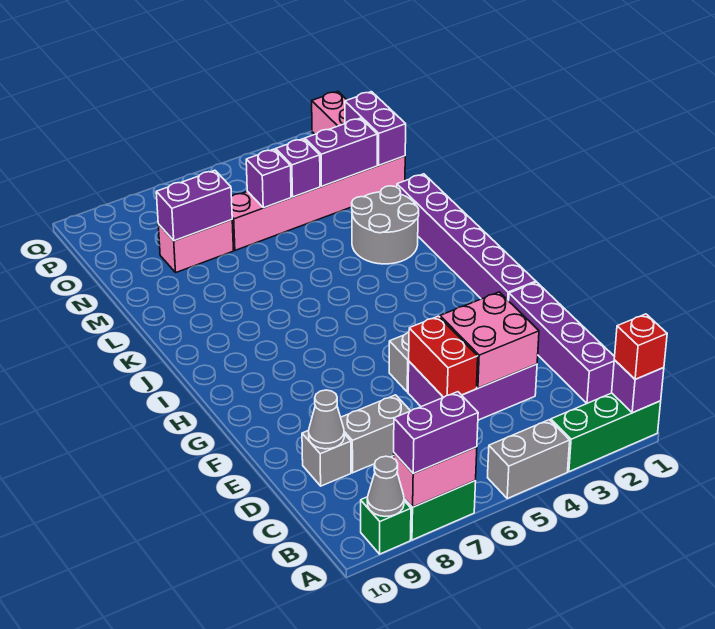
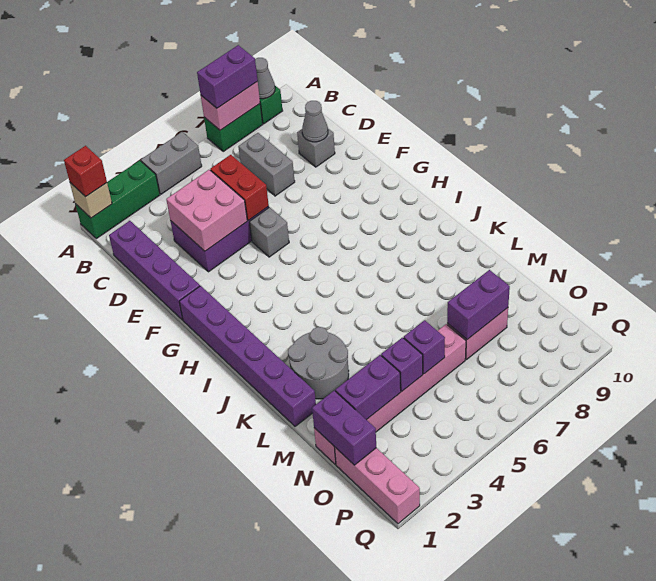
purple 1x1 brick [612,360,664,413] -> tan 1x1 brick [70,183,112,218]
grey 1x2 brick [341,395,410,473] -> grey 1x2 brick turned to [238,133,295,196]

